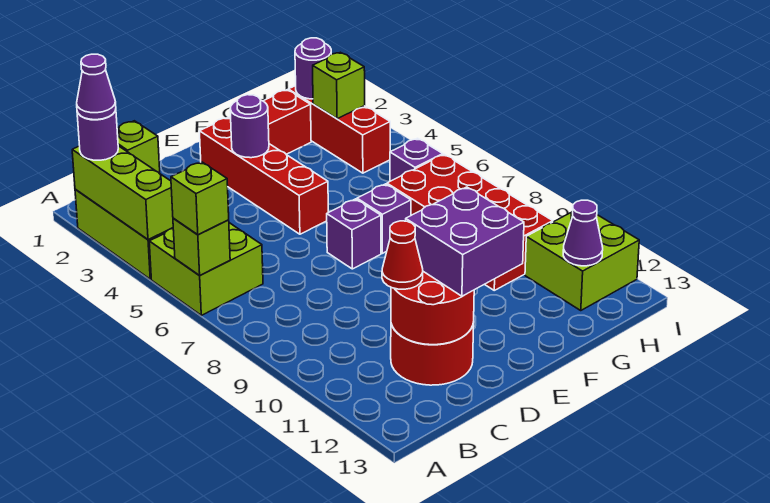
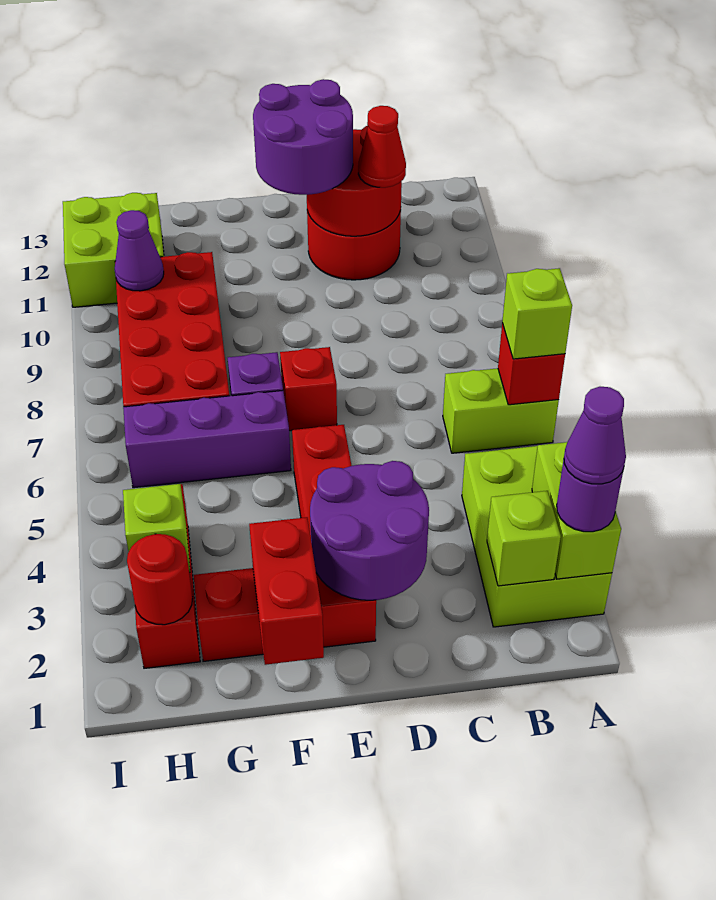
lime 1x3 brick [72,146,173,240] -> lime 1x2 brick [532,442,621,579]
lime 2x2 brick [149,223,263,315] -> lime 1x2 brick [443,368,559,453]
lime 1x1 brick [173,218,230,276] -> red 1x1 brick [498,323,565,405]
purple 2x2 brick [406,187,524,296] -> purple 2x2 round brick [253,79,353,195]
purple 1x1 round brick [230,95,269,158] -> purple 2x2 round brick [310,461,429,600]
purple 1x1 brick [327,199,381,269] -> red 1x1 brick [280,347,337,431]
none -> red 1x2 brick [249,517,324,665]
purple 1x1 round brick [295,38,331,99] -> red 1x1 round brick [127,534,193,625]
purple 1x1 brick [390,138,443,181] -> purple 1x3 brick [123,390,291,488]
purple 1x1 cone [563,200,603,266] -> purple 1x1 cone moved to [115,210,164,291]

